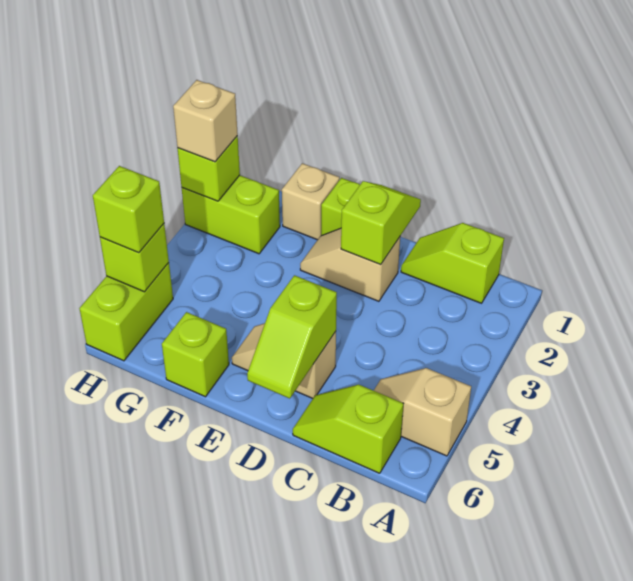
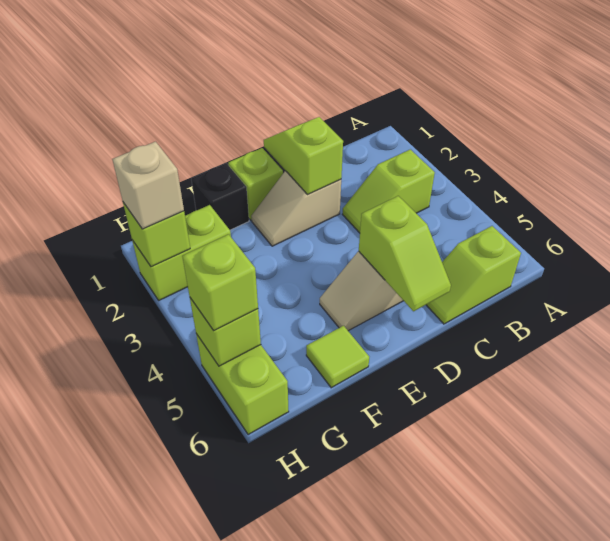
tan 1x2 slope [374,368,471,456] -> none
lime 1x2 slope [401,223,504,303] -> lime 1x2 slope moved to [342,149,435,233]
tan 1x1 brick [282,163,339,240] -> black 1x1 brick [191,163,249,230]
lime 1x1 brick [162,312,229,397] -> lime 1x1 tile [306,326,369,388]

